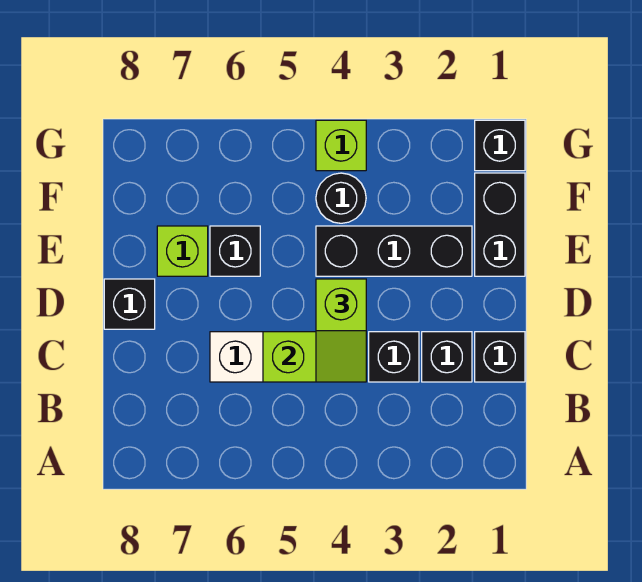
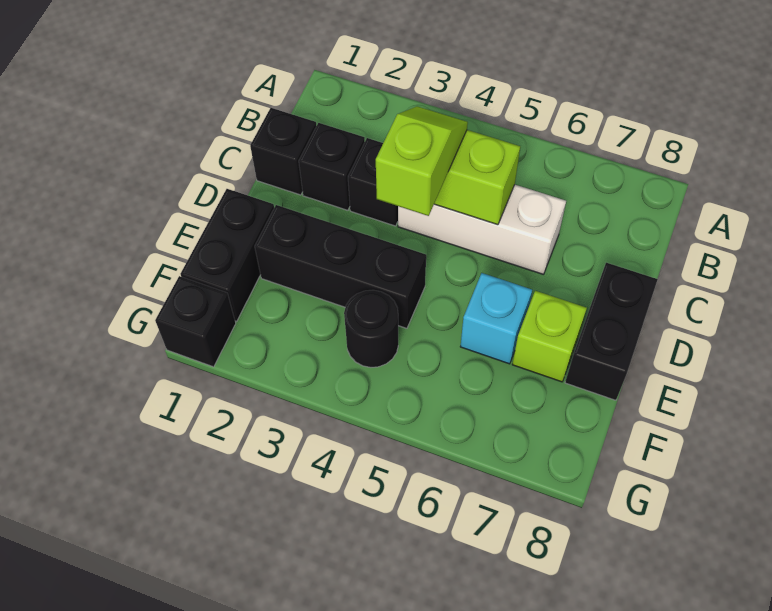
black 1x1 brick [104,279,155,329] -> black 1x2 brick [565,263,658,400]
black 1x1 brick [210,226,260,276] -> cyan 1x1 brick [460,273,532,364]
lime 1x1 brick [316,120,366,171] -> none

